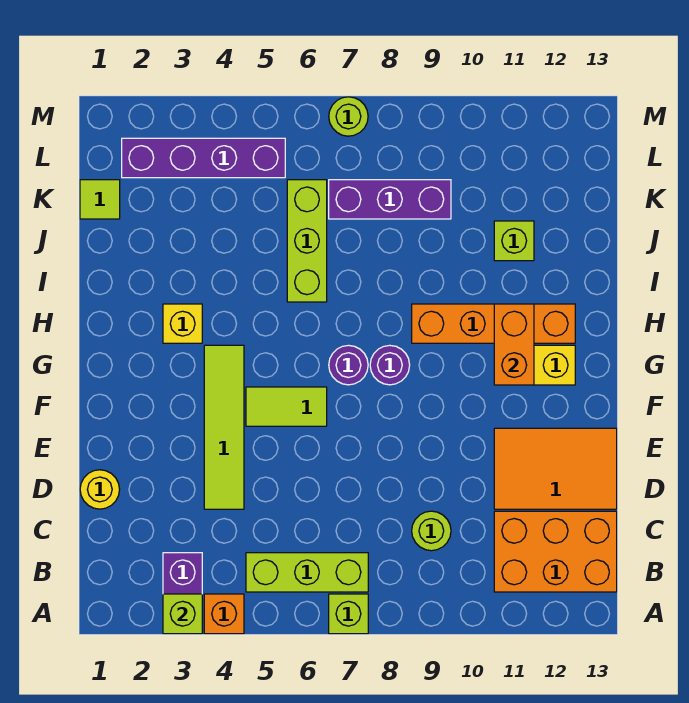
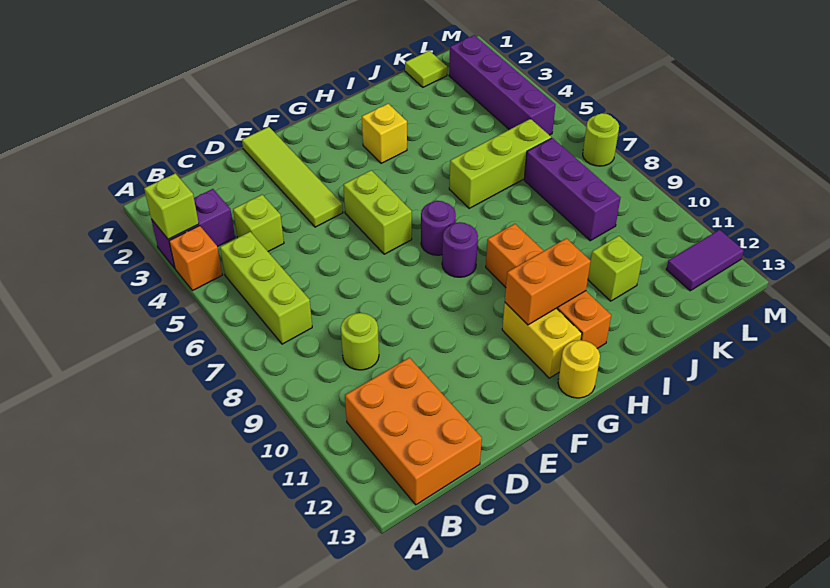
lime 1x1 brick [329,594,368,634] -> lime 1x1 brick moved to [233,195,284,251]
yellow 1x1 round brick [80,470,120,509] -> yellow 1x1 round brick moved to [558,340,600,398]
lime 1x4 tile [204,345,244,509] -> lime 1x4 tile turned to [242,127,343,227]
orange 2x3 tile [494,428,617,509] -> none
lime 1x2 tile [246,387,327,426] -> lime 1x2 brick [343,170,412,254]
none -> purple 1x2 tile [666,230,744,291]

